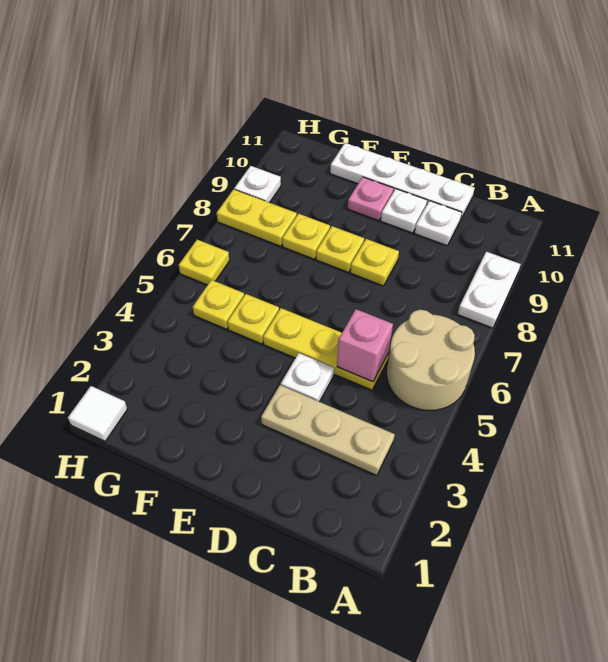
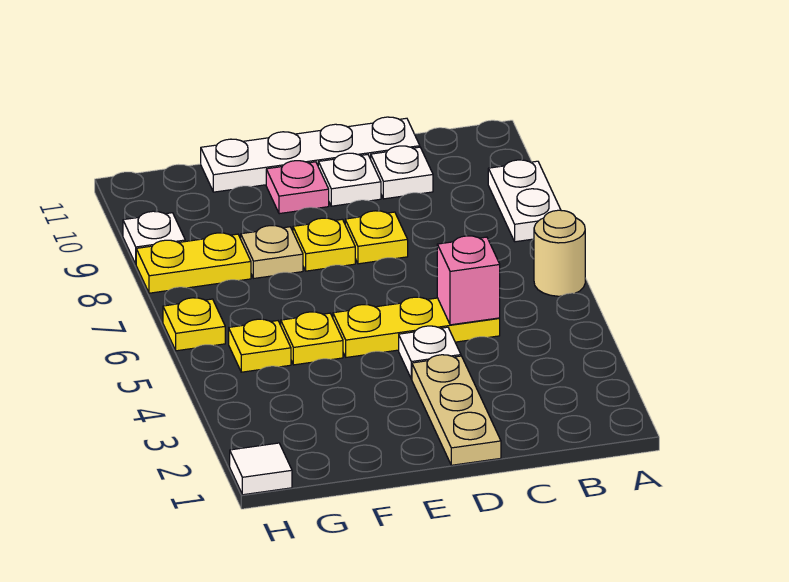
tan 2x2 round brick [387,310,475,411] -> tan 1x1 round brick [534,210,585,296]
tan 1x3 plate [261,385,395,476] -> tan 1x3 plate turned to [412,355,501,465]
yellow 1x1 plate [282,214,330,259] -> tan 1x1 plate [241,225,303,278]

